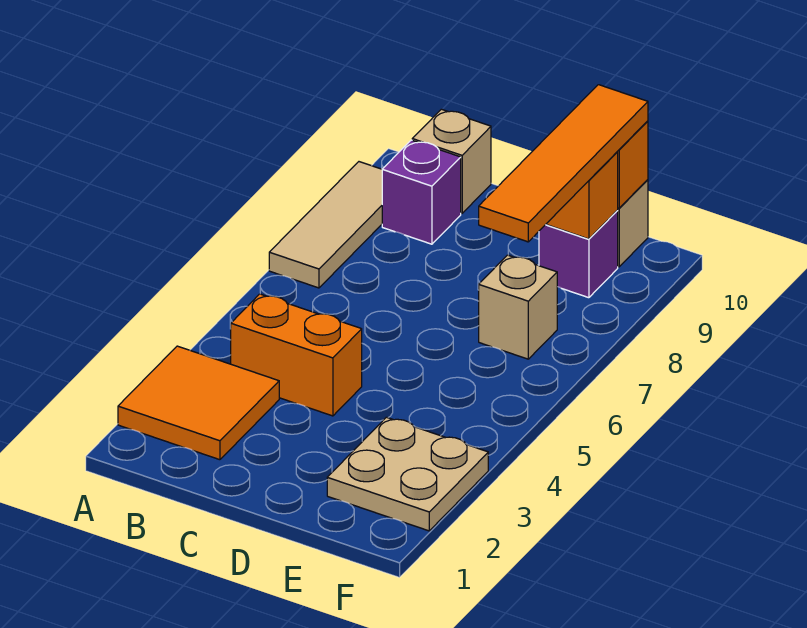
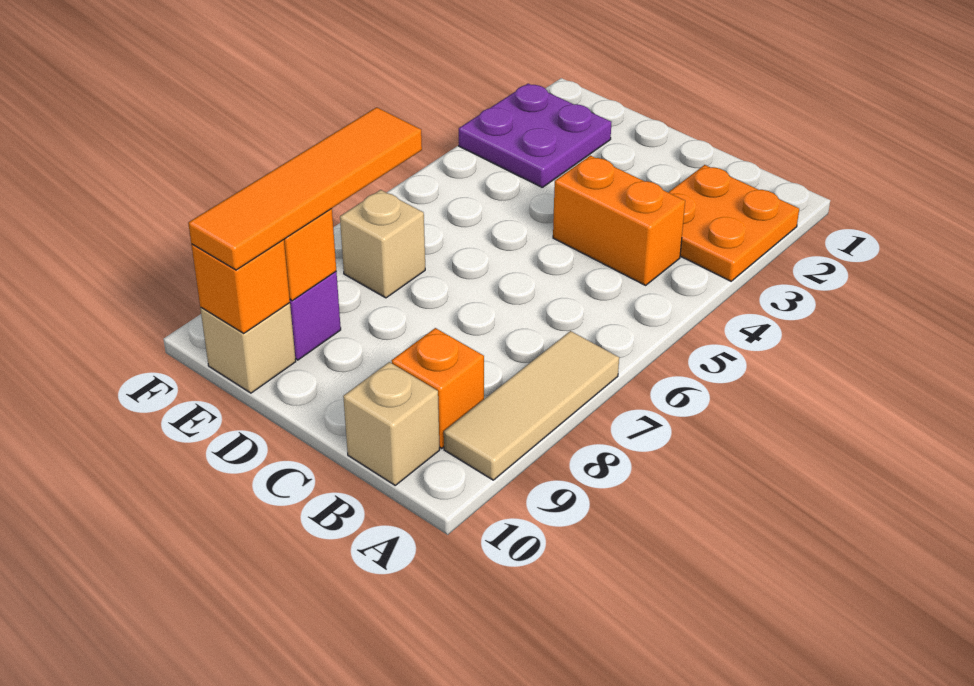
orange 2x2 tile [118,346,279,460] -> orange 2x2 plate [668,165,799,281]
purple 1x1 brick [382,140,461,244] -> orange 1x1 brick [391,328,484,448]
tan 2x2 plate [327,417,488,531] -> purple 2x2 plate [459,83,611,187]

